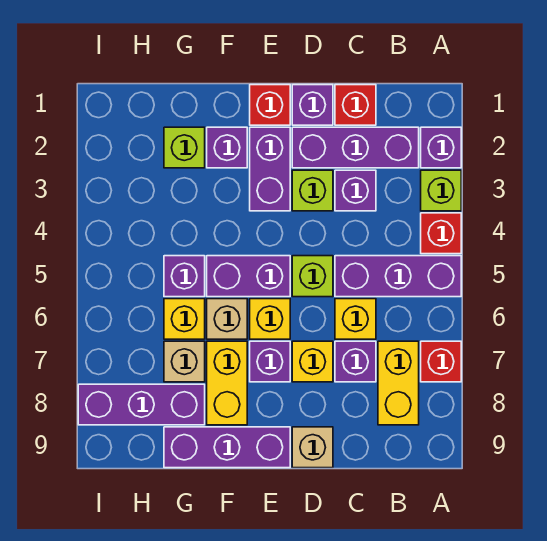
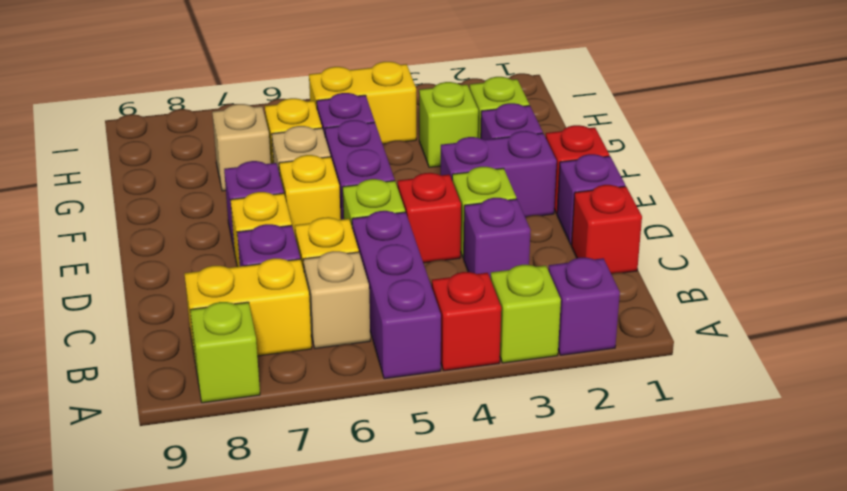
red 1x1 brick [421,341,461,382] -> red 1x1 brick moved to [398,173,461,263]
none -> lime 1x1 brick [190,302,260,403]
purple 1x3 brick [292,127,419,168] -> none
tan 1x1 brick [292,427,333,468] -> tan 1x1 brick moved to [303,251,370,349]
purple 1x3 brick [164,427,290,468] -> none
yellow 1x2 brick [207,341,247,425] -> yellow 1x2 brick moved to [309,62,416,144]
none -> lime 1x1 brick [419,82,478,167]
purple 1x3 brick [78,384,205,425] -> none

